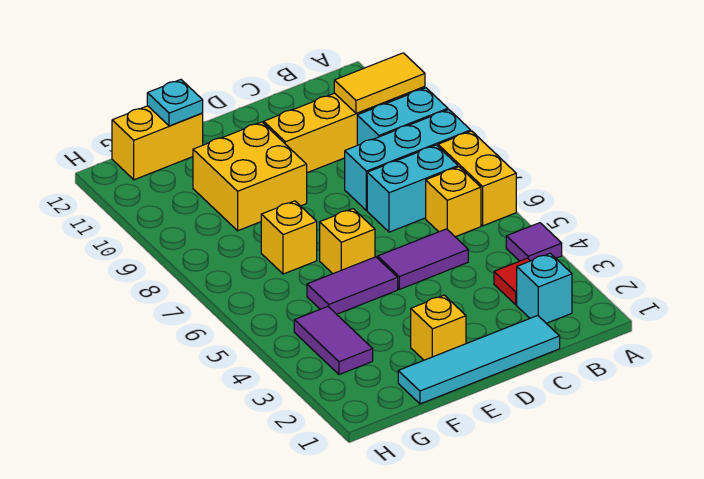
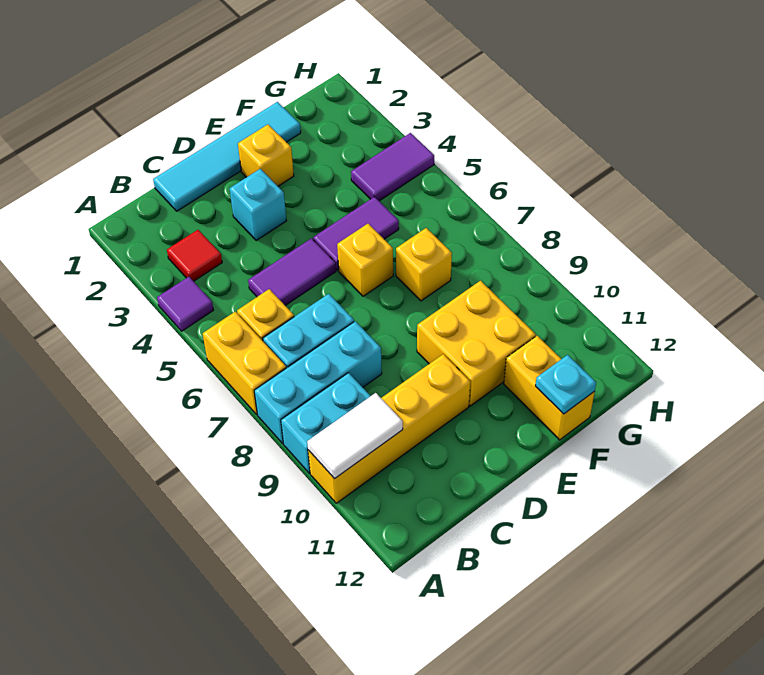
yellow 1x2 tile [334,53,425,114] -> white 1x2 tile [307,393,403,479]
cyan 1x1 brick [517,253,572,323] -> cyan 1x1 brick moved to [230,169,286,241]
yellow 1x2 brick [112,106,203,180] -> yellow 1x2 brick turned to [504,336,595,440]
purple 1x2 tile [294,307,373,375] -> purple 1x2 tile turned to [351,133,434,201]

